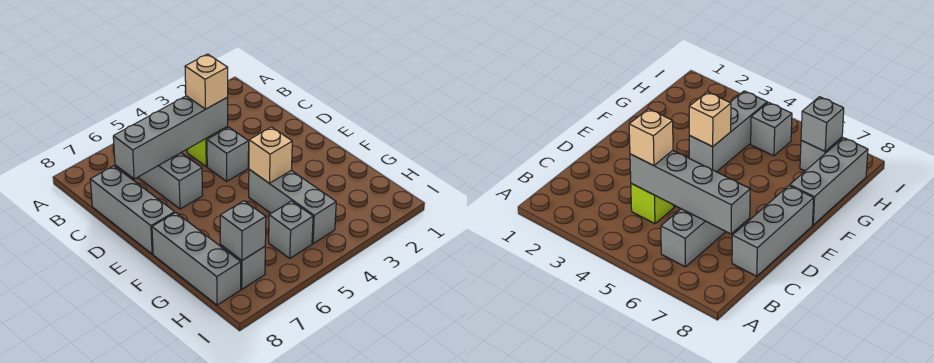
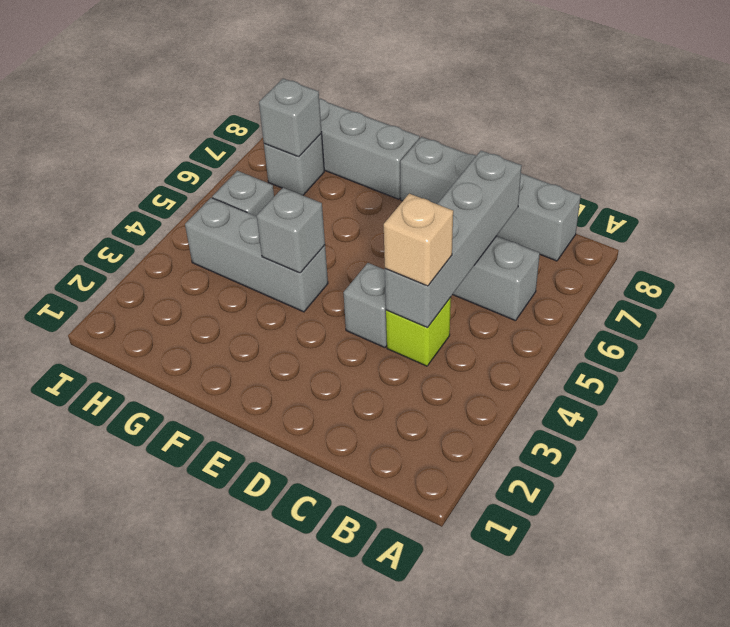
grey 1x3 brick [90,166,175,254] -> grey 1x4 brick [400,137,581,261]
tan 1x1 brick [249,127,292,183] -> grey 1x1 brick [257,188,325,273]

